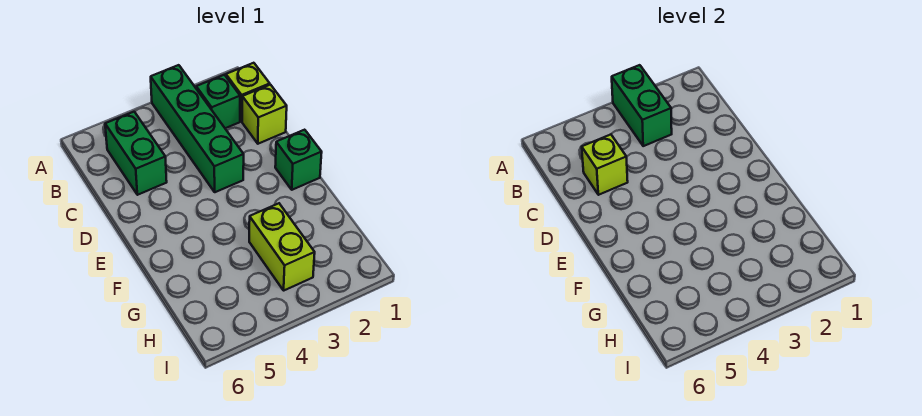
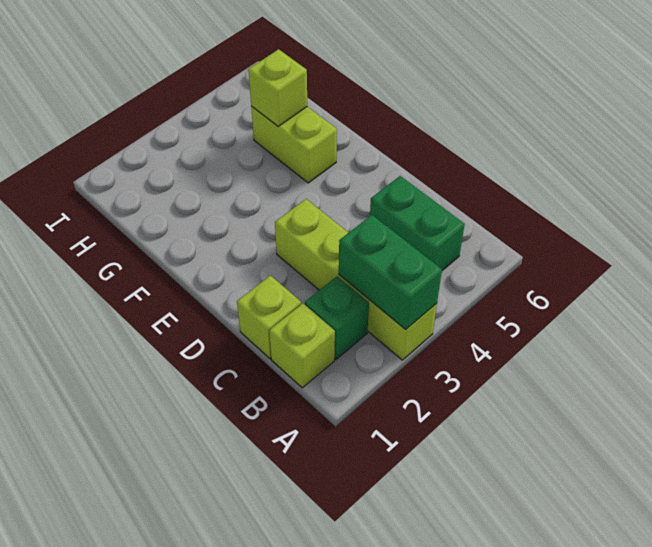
green 1x4 brick [151,65,244,192] -> lime 1x4 brick [275,199,437,360]
lime 1x1 brick [582,135,628,195] -> lime 1x1 brick moved to [248,49,307,126]
green 1x1 brick [275,130,322,190] -> none
lime 1x2 brick [249,203,315,290] -> lime 1x2 brick moved to [251,106,337,183]

